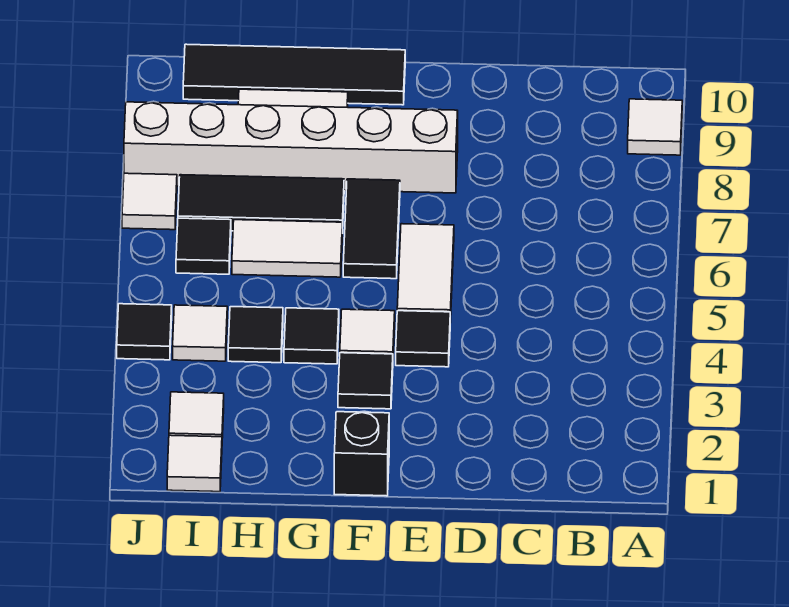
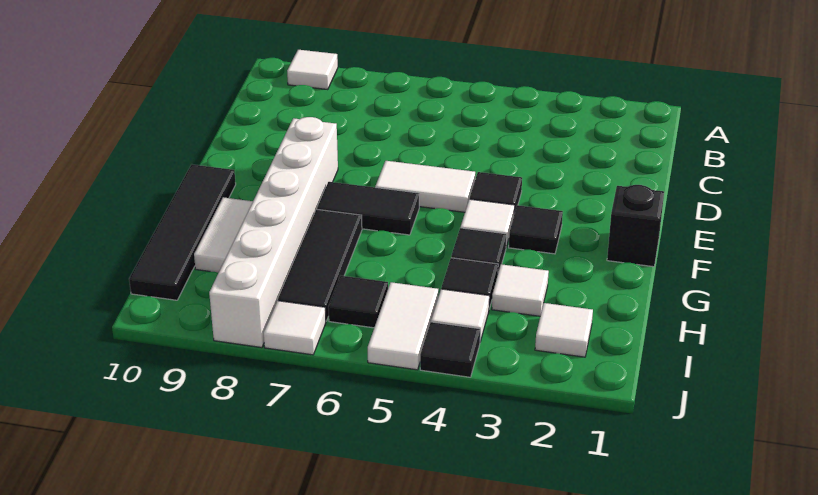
white 1x2 tile [232,220,342,277] -> white 1x2 tile moved to [368,282,438,370]
white 1x1 tile [167,435,222,492] -> white 1x1 tile moved to [492,264,549,316]

